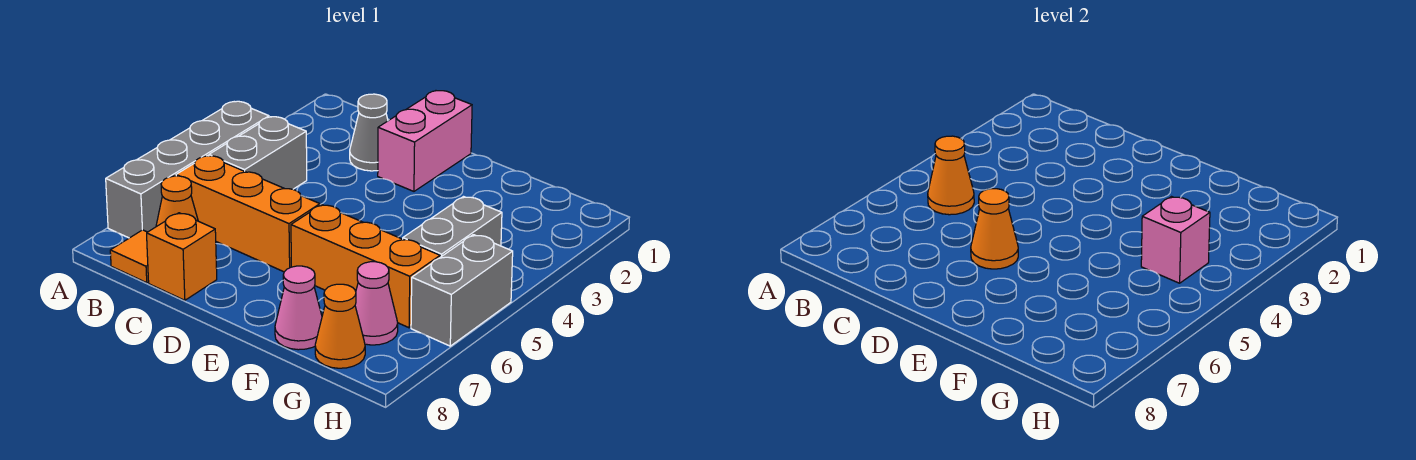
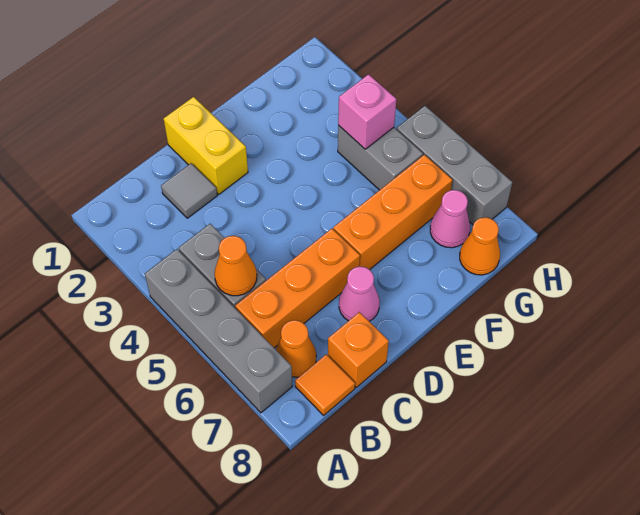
grey 1x1 cone [350,94,388,171] -> grey 1x1 tile [161,163,217,218]
pink 1x2 brick [378,91,472,191] -> yellow 1x2 brick [164,97,248,194]
orange 1x1 cone [971,189,1018,269] -> none
pink 1x1 cone [275,266,322,350] -> pink 1x1 cone moved to [339,267,380,321]
grey 1x2 brick [411,235,513,346] -> grey 1x3 brick [397,106,512,224]

